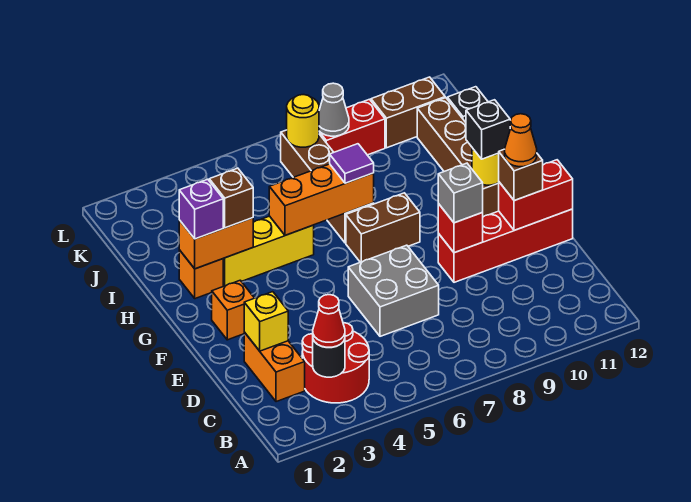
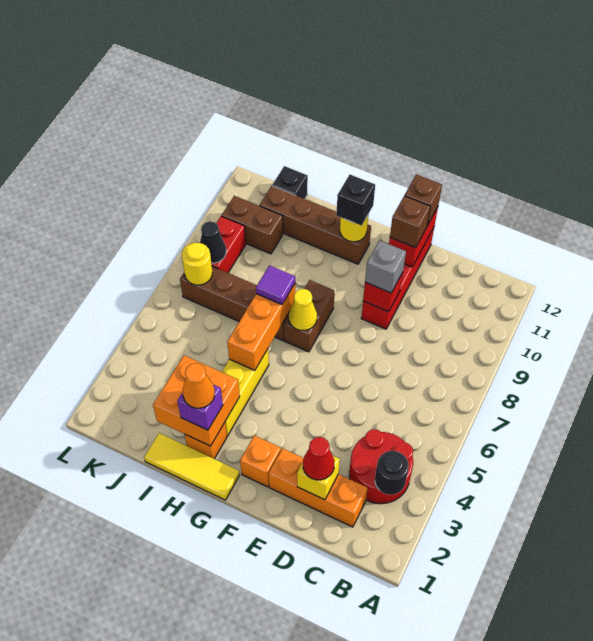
red 1x1 cone [313,295,345,347] -> red 1x1 cone moved to [303,437,334,480]
orange 1x2 brick [244,332,305,402] -> orange 1x3 brick [269,448,367,527]
grey 2x2 brick [348,245,439,336] -> none
orange 1x1 cone [505,114,537,167] -> orange 1x1 cone moved to [183,363,215,408]
none -> yellow 1x3 tile [144,433,240,500]
none -> yellow 1x1 cone [289,289,317,330]
orange 1x2 brick [179,218,253,269] -> orange 2x2 brick [153,355,240,446]
brown 1x1 brick [209,168,253,228] -> brown 1x1 brick moved to [405,174,442,226]
grey 1x1 cone [319,83,349,136] -> black 1x1 cone [200,221,226,263]
brown 1x2 brick [371,77,445,148] -> brown 1x2 brick turned to [222,196,283,254]

